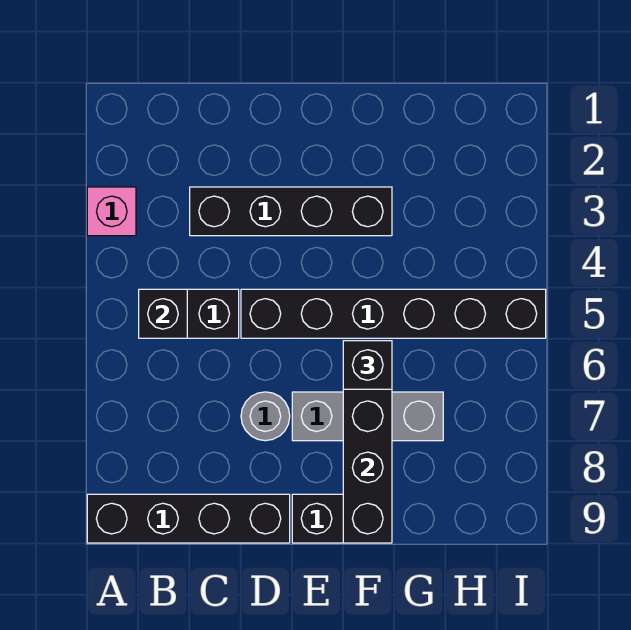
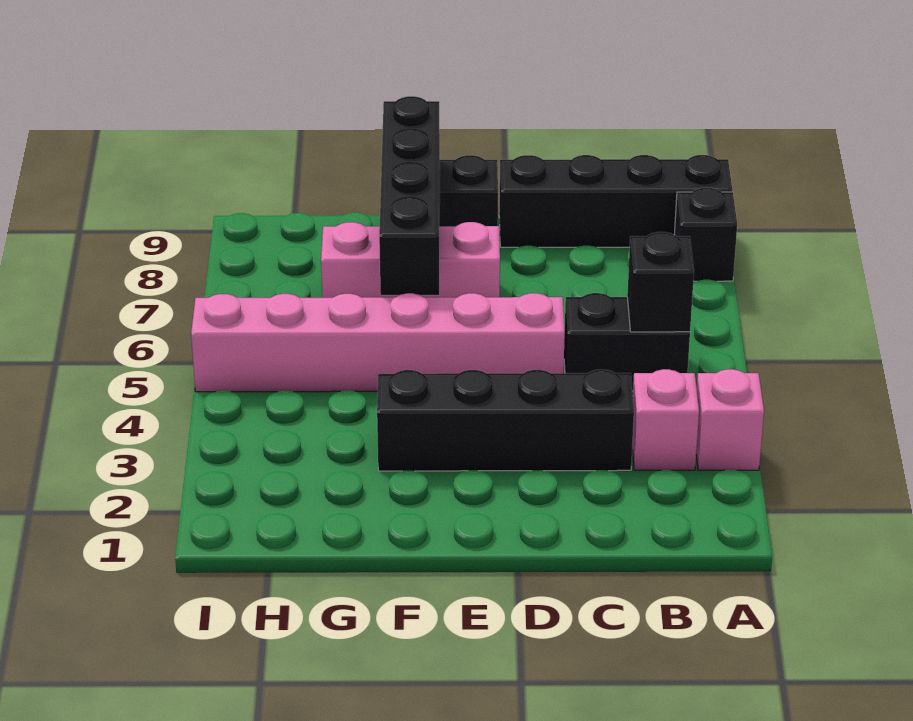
none -> pink 1x1 brick [632,369,699,470]
black 1x6 brick [241,289,546,338] -> pink 1x6 brick [191,293,565,392]
grey 1x1 round brick [241,392,290,441] -> none
grey 1x3 brick [292,392,443,441] -> pink 1x3 brick [321,222,500,298]
black 1x1 brick [343,341,392,389] -> black 1x1 brick moved to [674,188,737,281]

